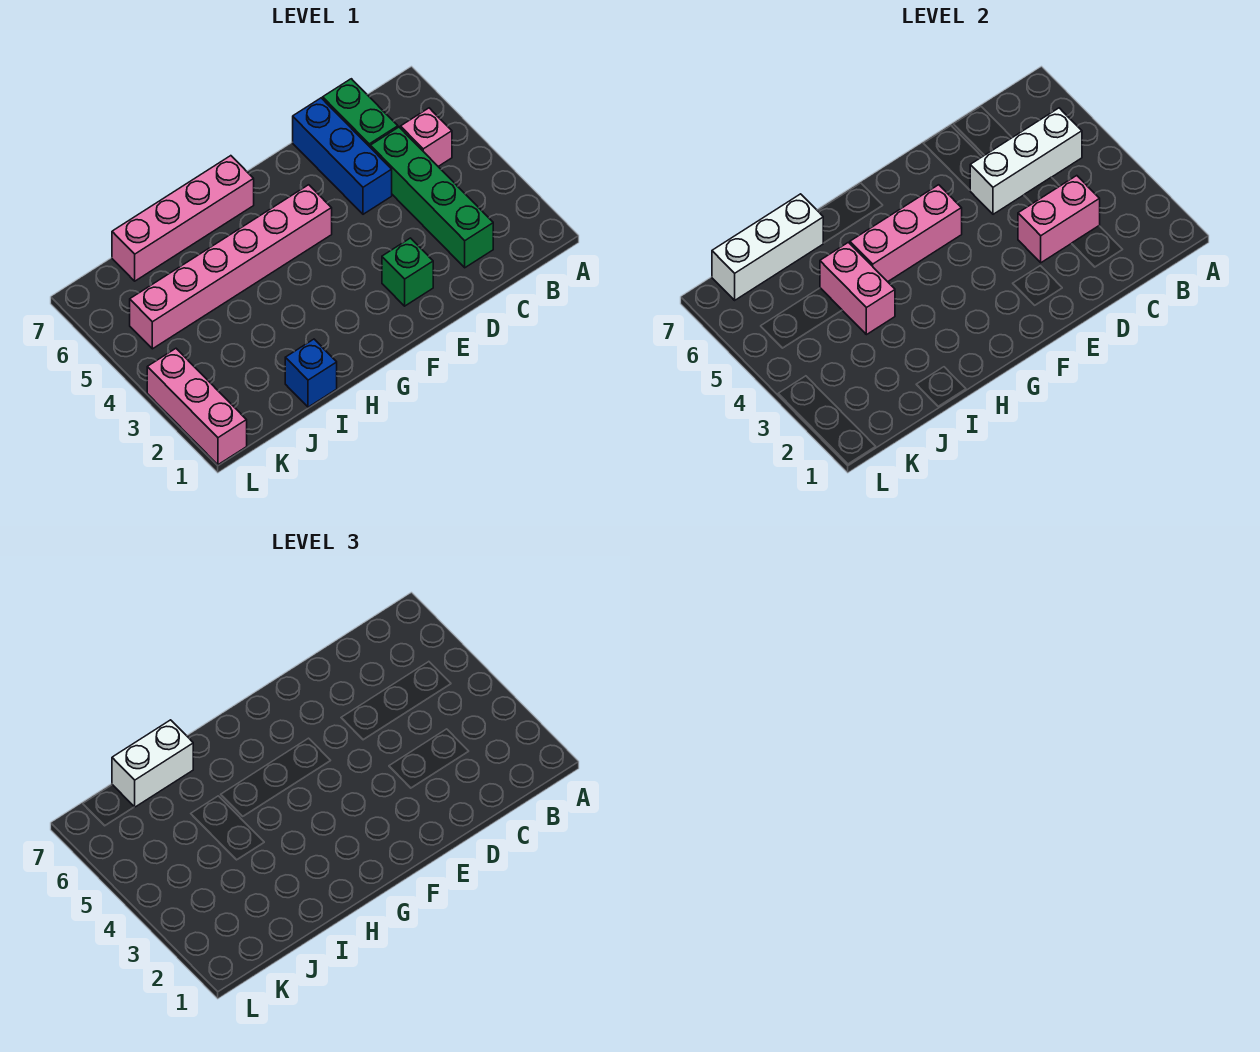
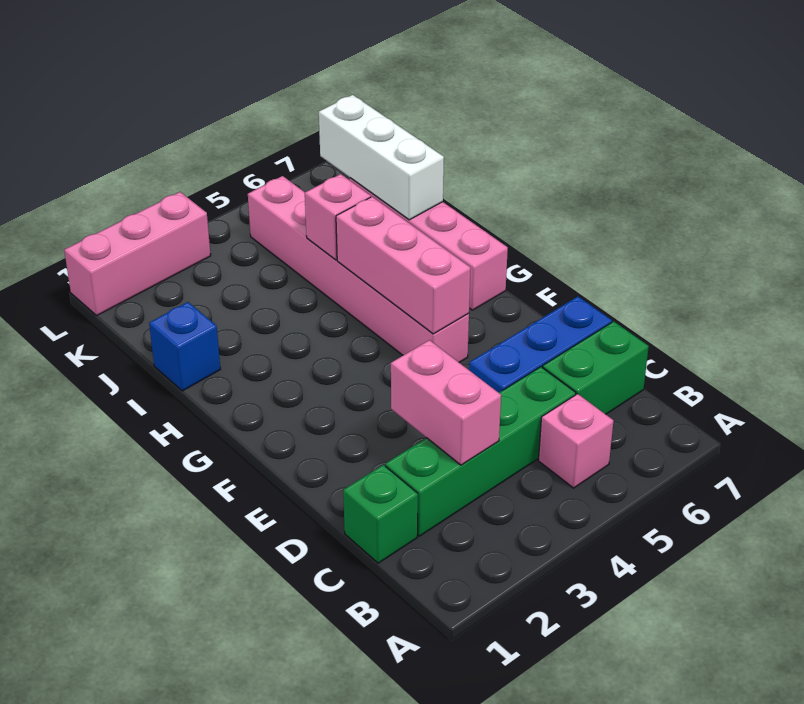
white 1x3 brick [970,108,1082,214] -> none
green 1x1 brick [382,238,433,306] -> green 1x1 brick moved to [343,465,418,563]
pink 1x2 brick [820,242,895,335] -> pink 1x1 brick [305,174,371,260]
white 1x2 brick [112,720,193,807] -> none

